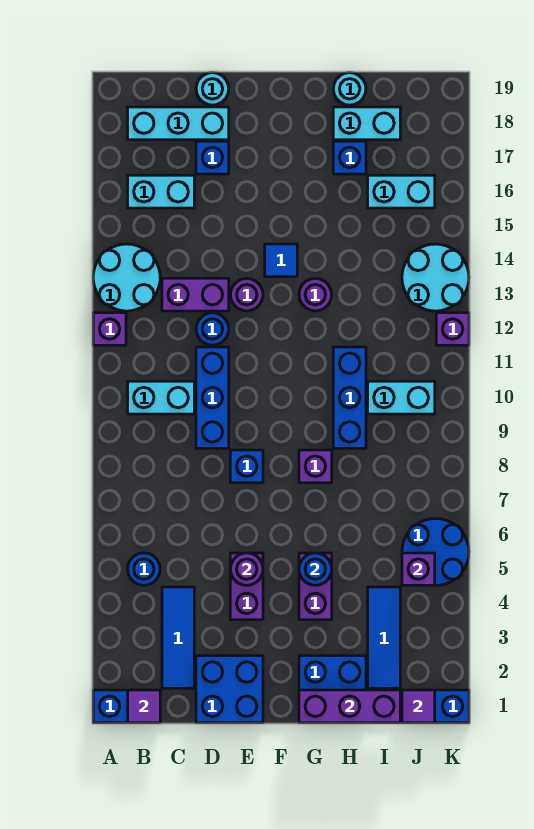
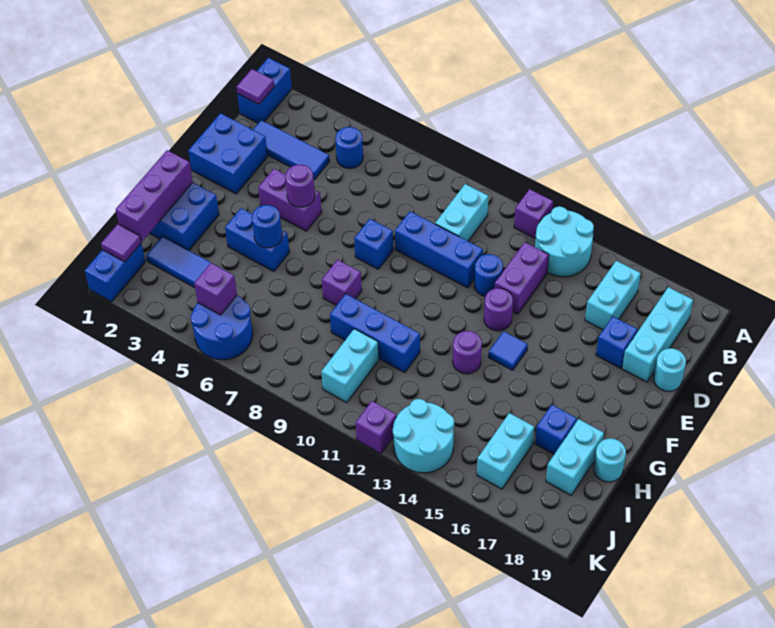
purple 1x2 brick [299,553,332,620] -> blue 1x2 brick [225,208,289,271]

